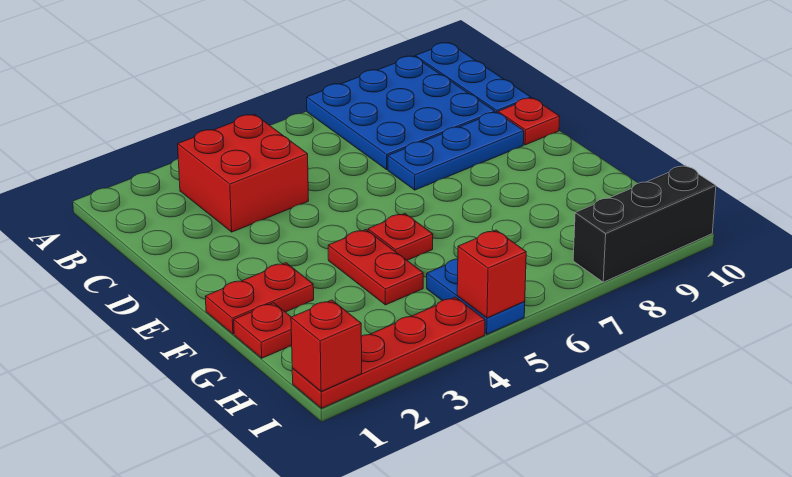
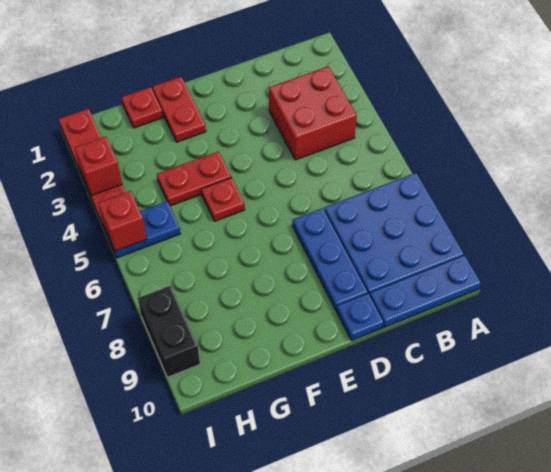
red 1x1 plate [498,98,560,145] -> blue 1x1 plate [337,294,384,341]
red 1x1 brick [291,300,362,391] -> red 1x1 brick moved to [75,137,122,196]
black 1x3 brick [573,166,716,282] -> black 1x2 brick [138,286,200,377]

